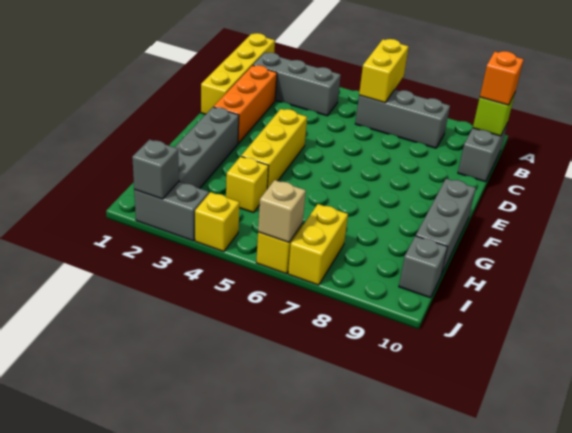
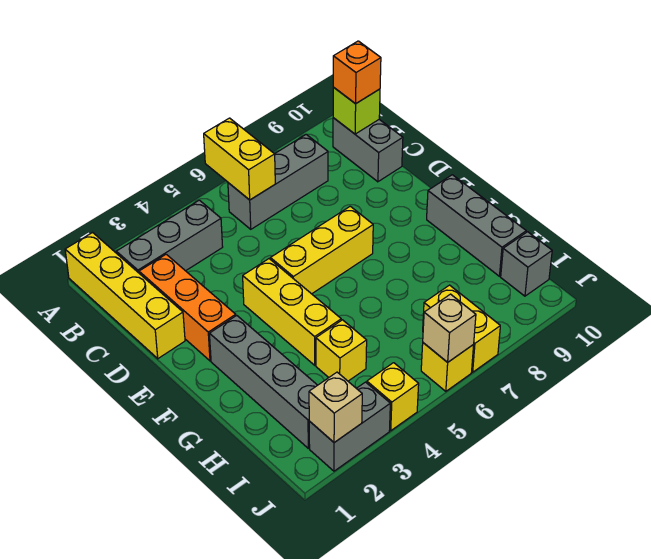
none -> yellow 1x3 brick [270,206,373,294]
grey 1x1 brick [132,139,179,199] -> tan 1x1 brick [309,372,362,443]

